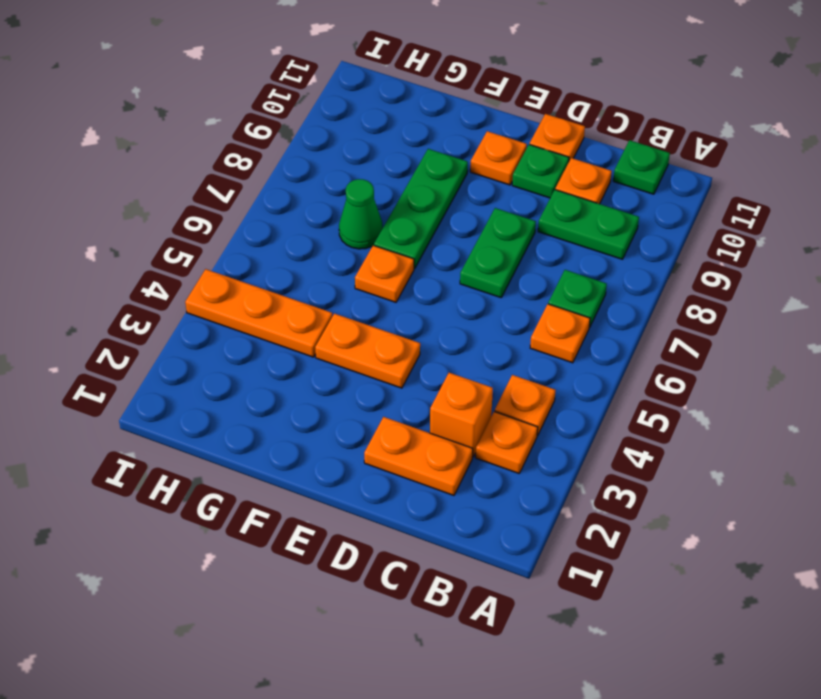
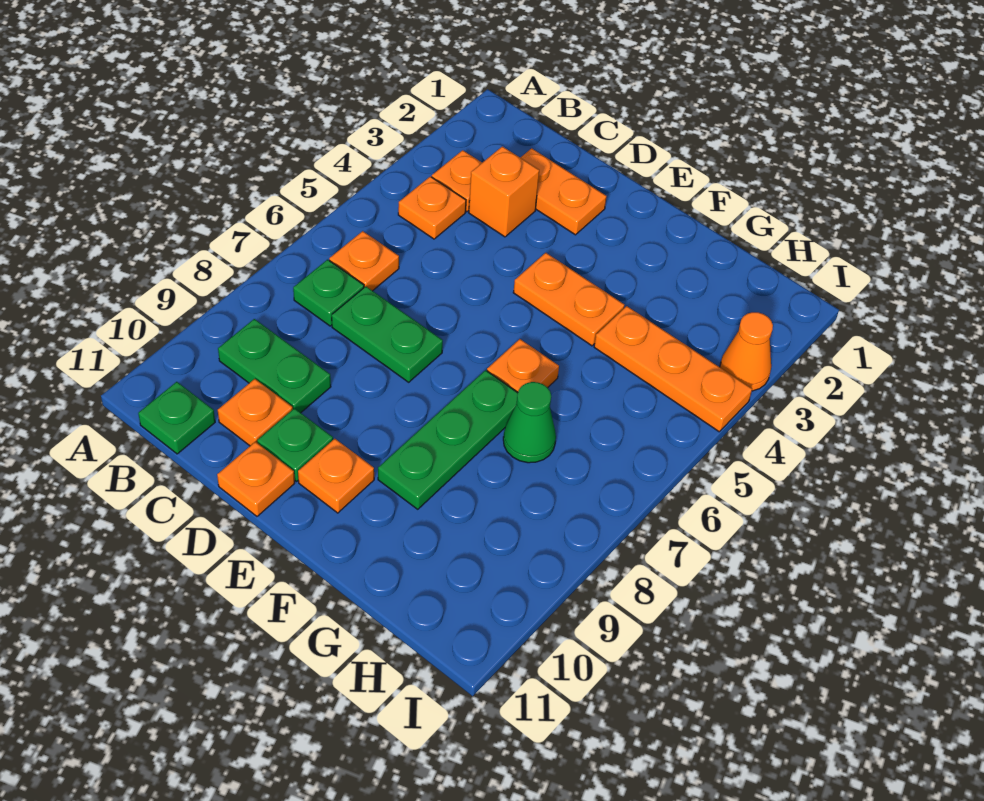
green 1x2 plate [460,208,536,298] -> green 1x2 plate turned to [332,286,443,382]
none -> orange 1x1 cone [720,312,773,391]

